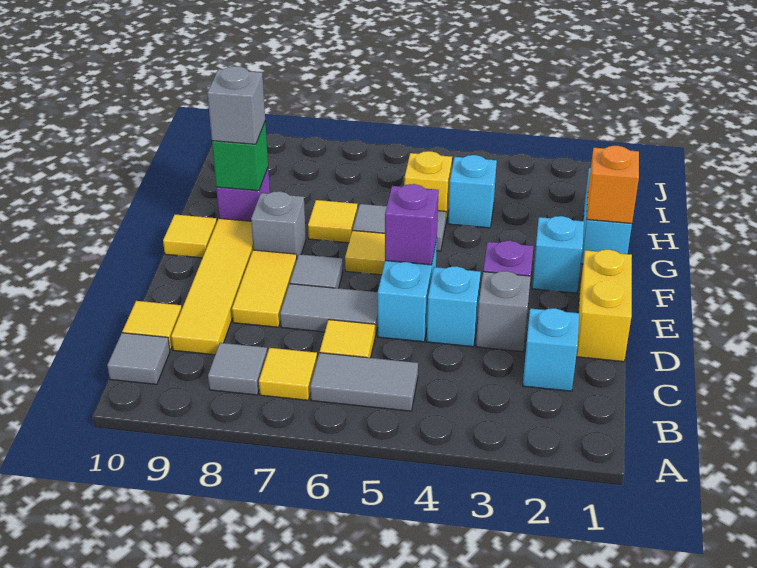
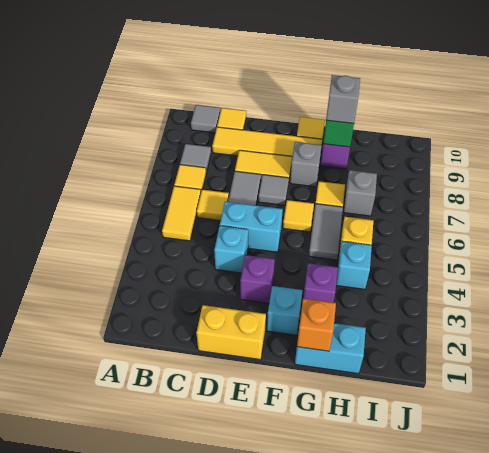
grey 1x2 tile [310,353,418,411] -> yellow 1x2 tile [162,186,201,241]
cyan 1x1 brick [523,308,579,391] -> none
grey 1x1 brick [476,271,531,352] -> grey 1x1 brick moved to [343,170,377,216]
purple 1x1 brick [385,184,439,265] -> purple 1x1 brick moved to [303,263,338,302]

